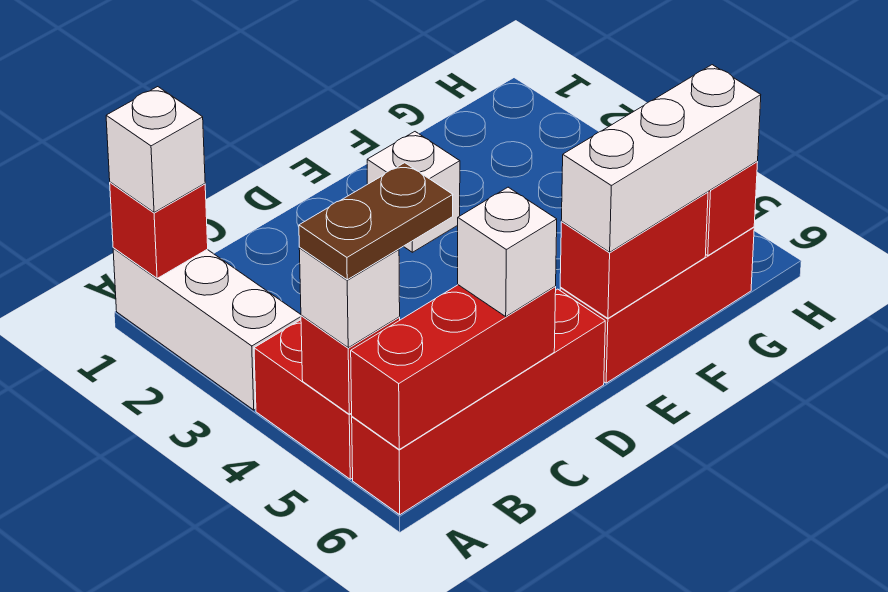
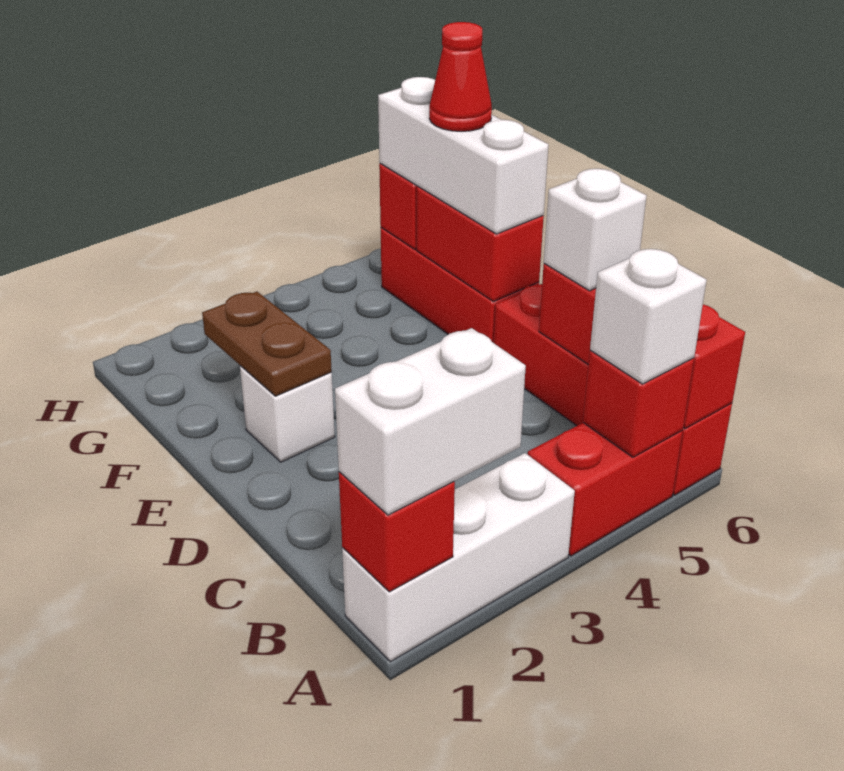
white 1x1 brick [106,87,205,212] -> white 1x2 brick [335,328,526,515]
brown 1x2 plate [299,163,453,280] -> brown 1x2 plate moved to [202,292,332,396]
none -> red 1x1 cone [429,22,492,131]

